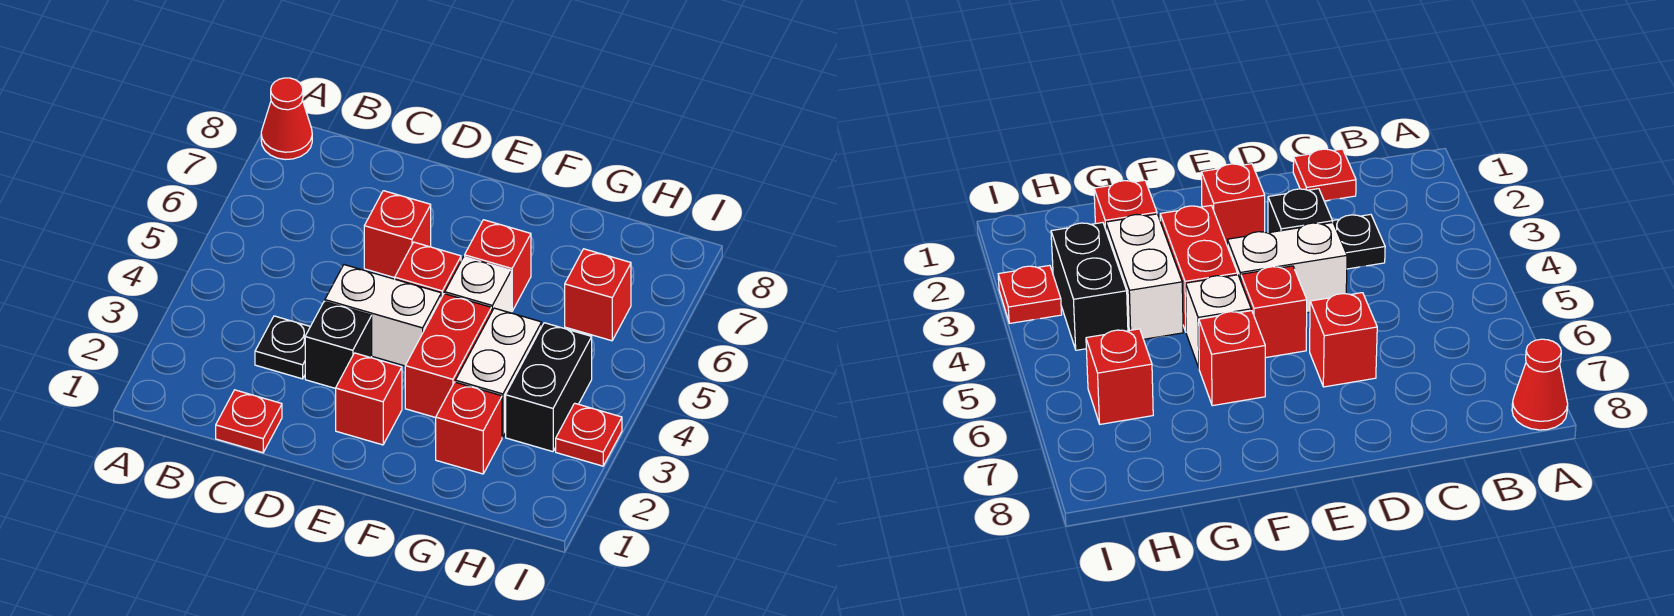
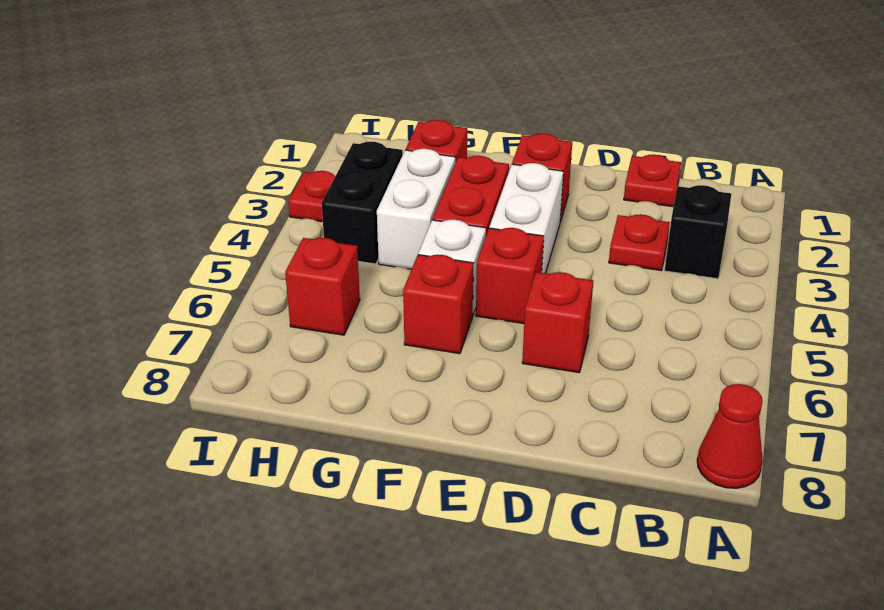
black 1x1 plate [255,316,310,379] -> red 1x1 plate [609,214,670,271]
black 1x1 brick [305,302,372,389] -> black 1x1 brick moved to [665,185,731,279]
white 1x2 brick [325,265,441,366] -> white 1x2 brick turned to [489,163,563,273]

